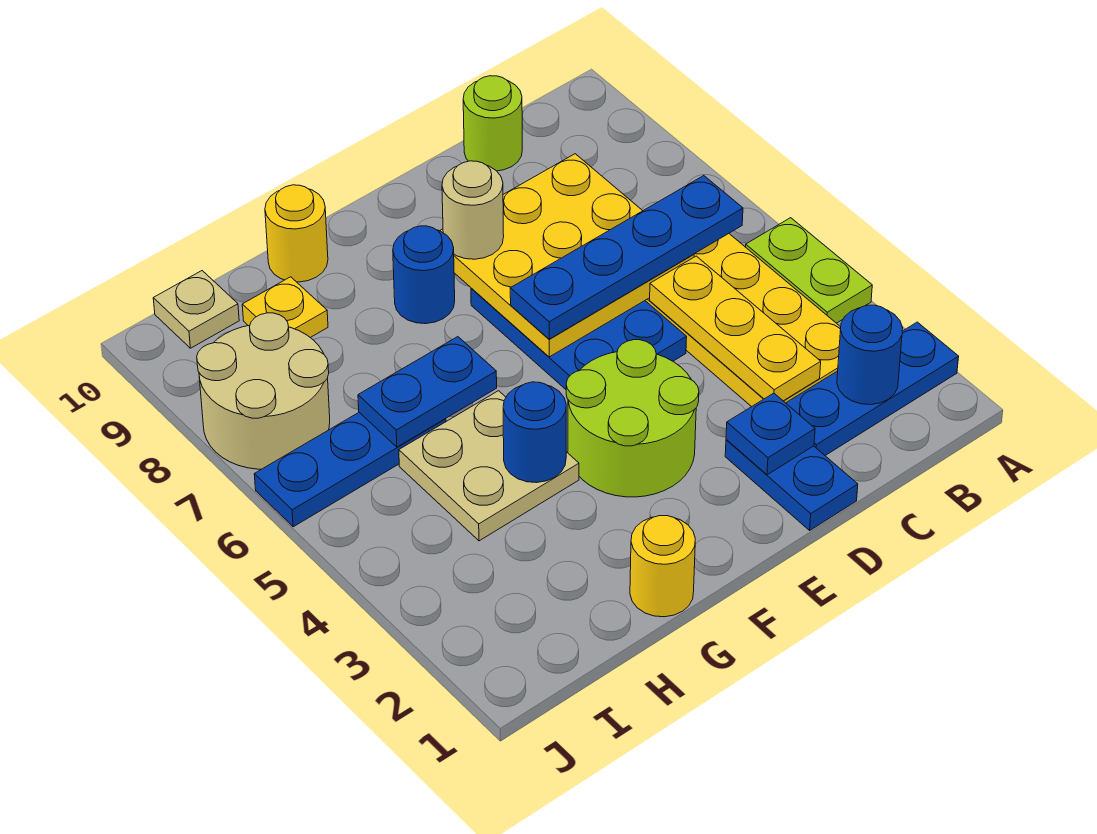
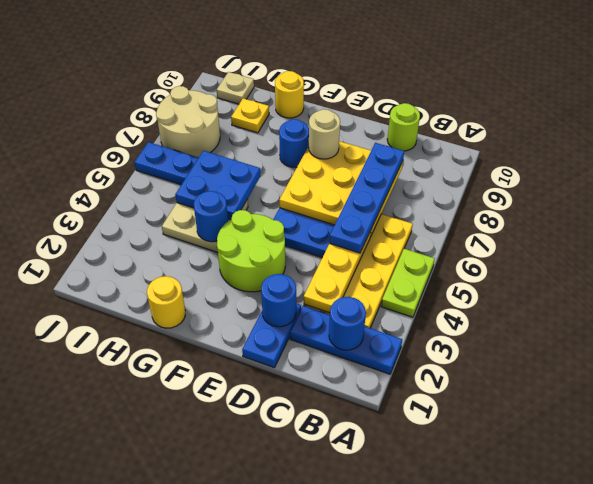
blue 1x4 plate [510,176,743,339] -> blue 1x4 plate turned to [329,143,404,253]
blue 1x1 plate [726,393,815,475] -> blue 1x1 round brick [261,274,296,327]
blue 1x2 plate [358,337,497,447] -> blue 2x2 plate [175,151,260,220]

